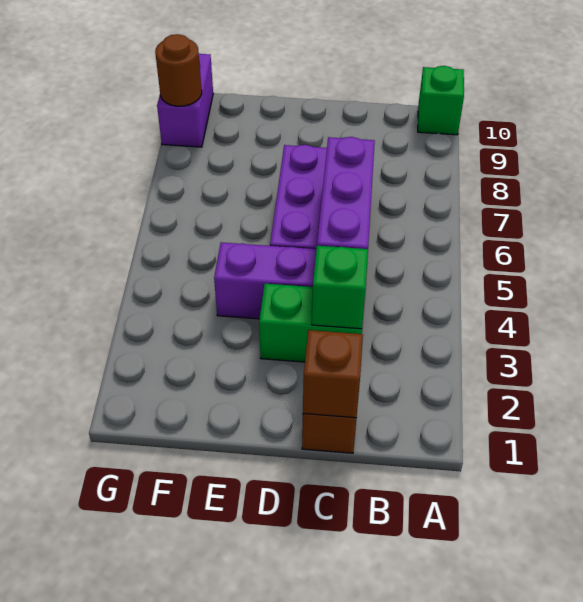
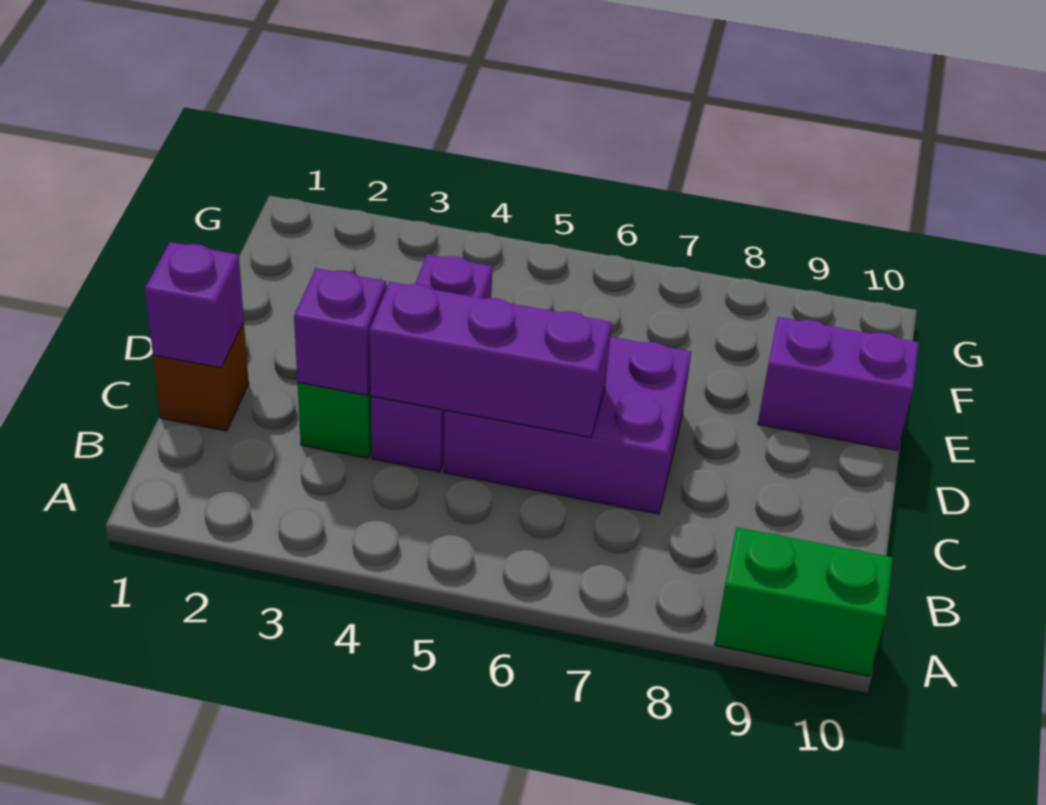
green 1x1 brick [418,66,464,135] -> green 1x2 brick [715,528,893,676]
brown 1x1 brick [303,330,363,418] -> purple 1x1 brick [145,242,244,368]
green 1x1 brick [312,246,368,329] -> purple 1x1 brick [294,268,386,395]
purple 1x2 brick [157,54,213,147] -> purple 1x2 brick moved to [758,317,919,450]
brown 1x1 round brick [155,34,202,106] -> none

